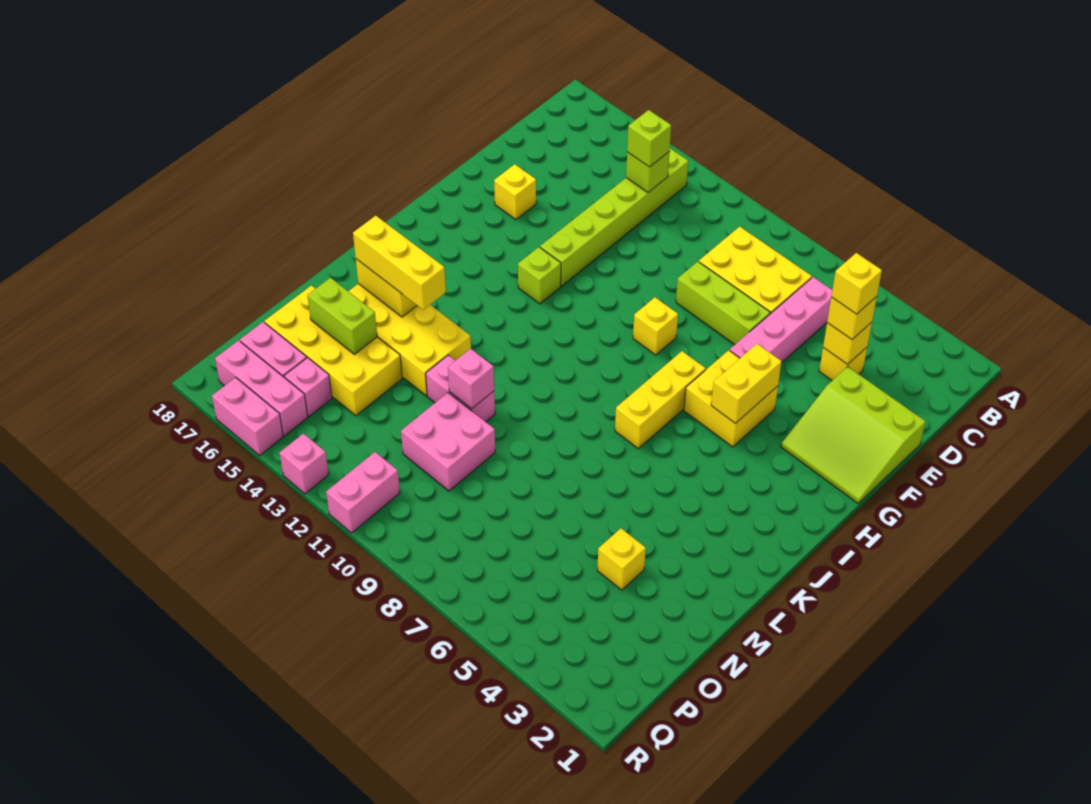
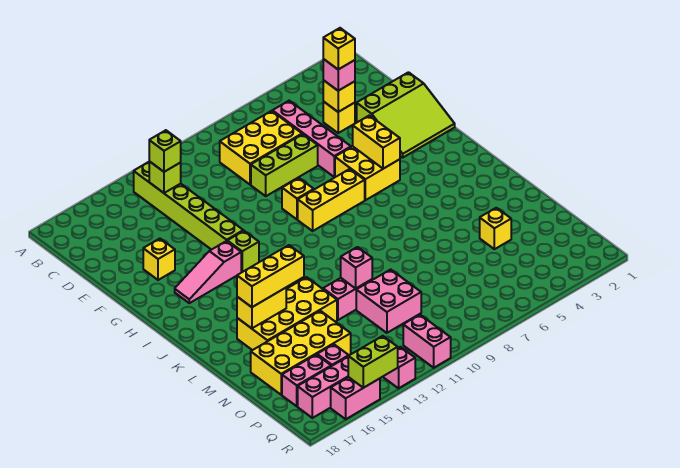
yellow 1x1 brick [827,297,877,339] -> pink 1x1 brick [323,59,355,91]
yellow 1x3 brick [615,351,706,448] -> yellow 1x3 brick turned to [298,169,365,231]
none -> pink 1x3 slope [175,241,241,303]
lime 1x2 brick [307,278,377,354] -> lime 1x2 brick moved to [348,336,398,388]

